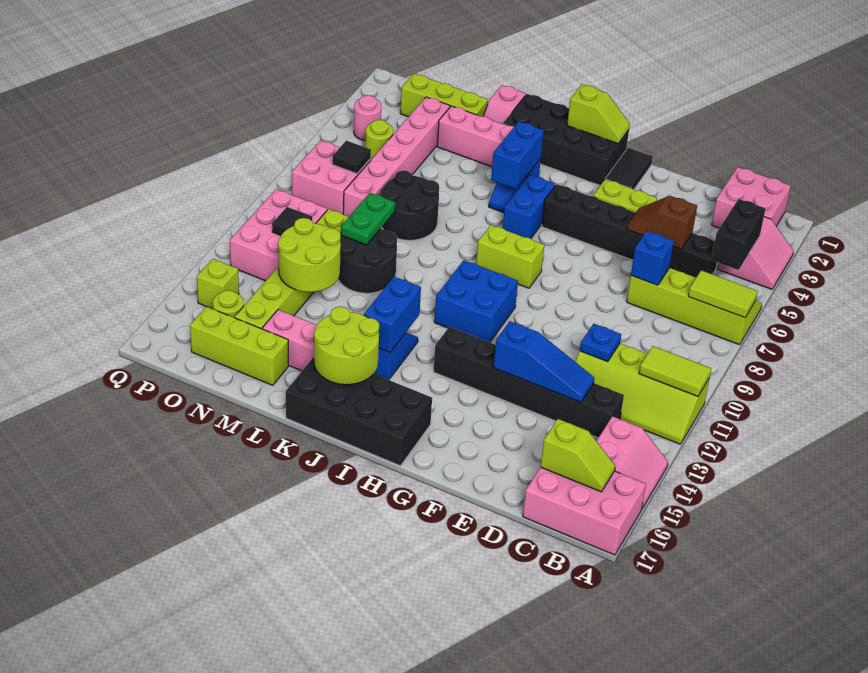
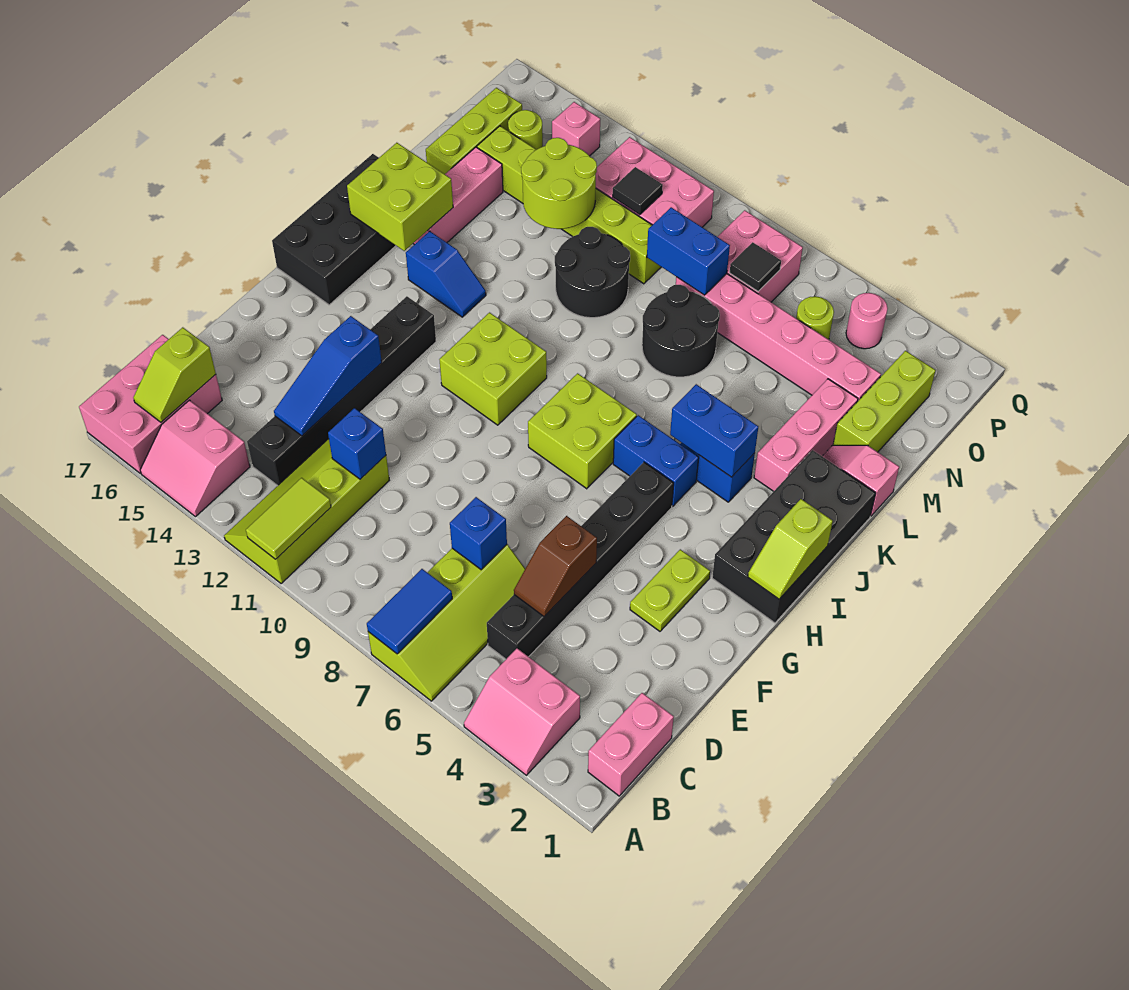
lime 1x2 tile [688,270,758,318] -> blue 1x2 tile [367,569,452,654]
pink 2x2 brick [712,167,791,228] -> pink 1x2 brick [588,693,674,796]
black 1x2 brick [711,199,765,270] -> none
brown 1x2 slope [627,196,697,249] -> brown 1x2 slope turned to [514,516,597,616]
blue 1x1 plate [580,324,621,362] -> blue 1x1 brick [328,408,386,479]
black 1x2 tile [606,148,653,189] -> none
lime 1x2 brick [476,225,544,288] -> lime 2x2 brick [528,373,637,489]
blue 2x2 brick [434,260,518,342] -> lime 2x2 brick [439,313,547,425]
blue 1x2 brick [364,277,421,353] -> blue 1x2 brick moved to [647,207,730,295]
lime 2x2 round brick [314,306,379,385] -> lime 2x2 brick [347,143,453,251]
green 1x2 plate [341,193,395,245] -> none
lime 1x1 brick [197,259,239,309] -> pink 1x1 brick [552,102,600,156]

